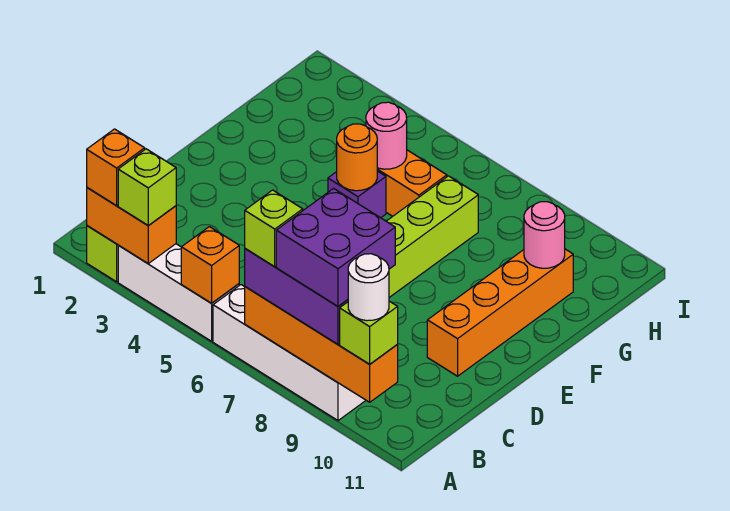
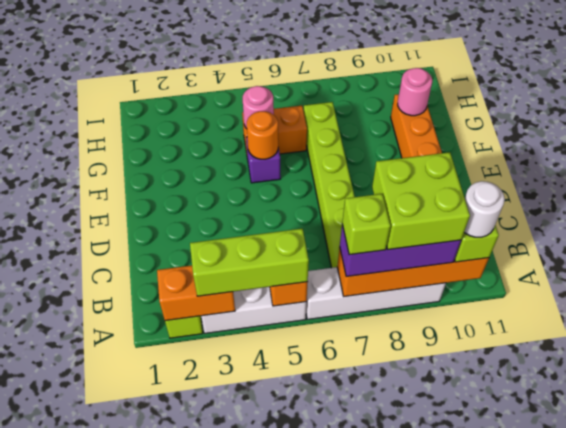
orange 1x1 brick [87,129,145,206] -> none
lime 1x1 brick [118,149,176,226] -> lime 1x3 brick [190,229,309,296]
purple 2x2 brick [276,189,395,306] -> lime 2x2 brick [372,152,470,250]

